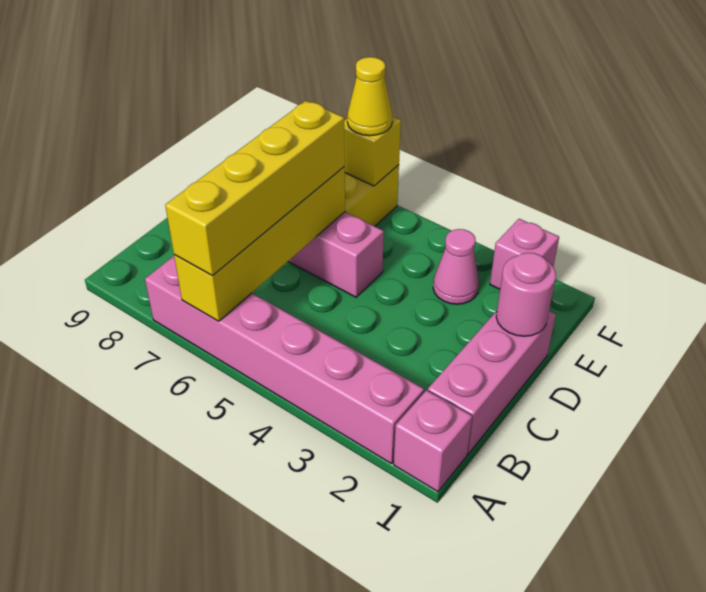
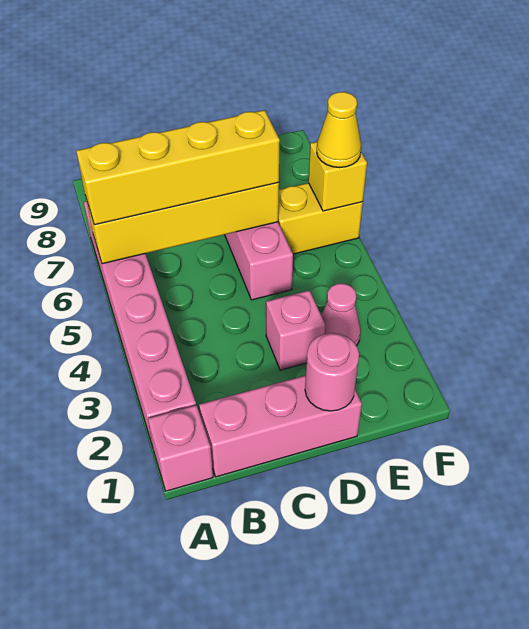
pink 1x1 brick [490,219,559,289] -> pink 1x1 brick moved to [266,290,325,370]

